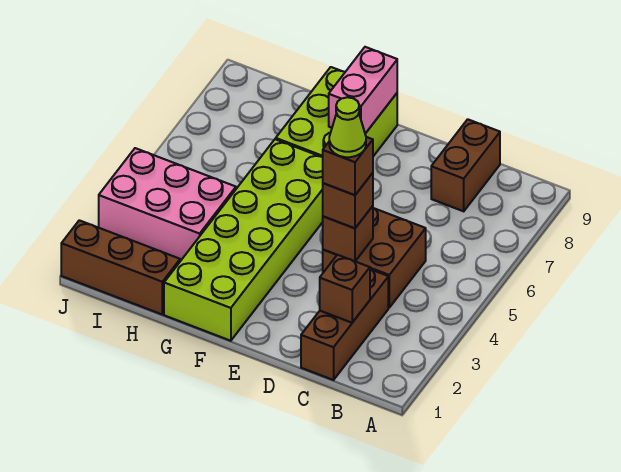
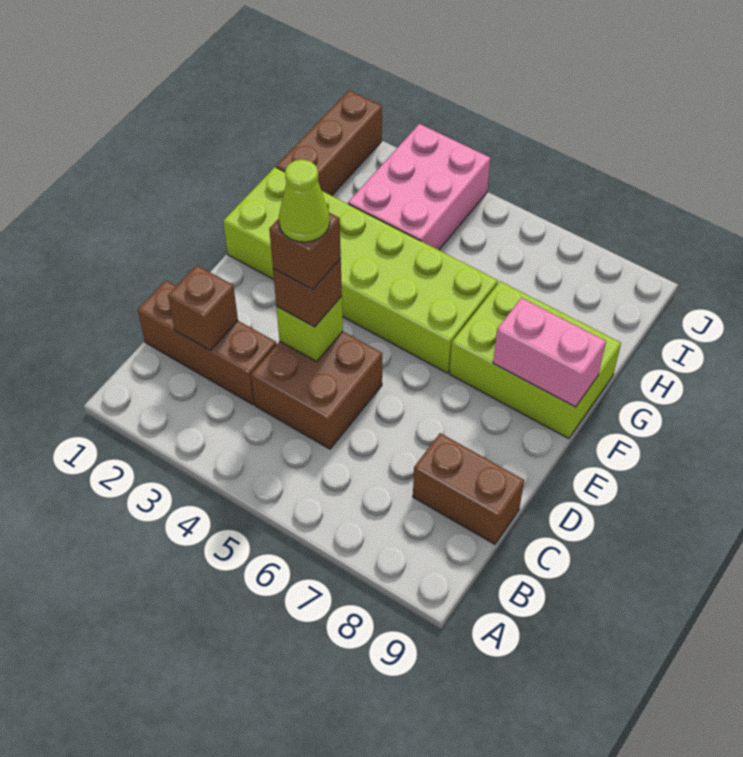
brown 1x1 brick [323,206,373,261] -> lime 1x1 brick [276,296,343,361]

